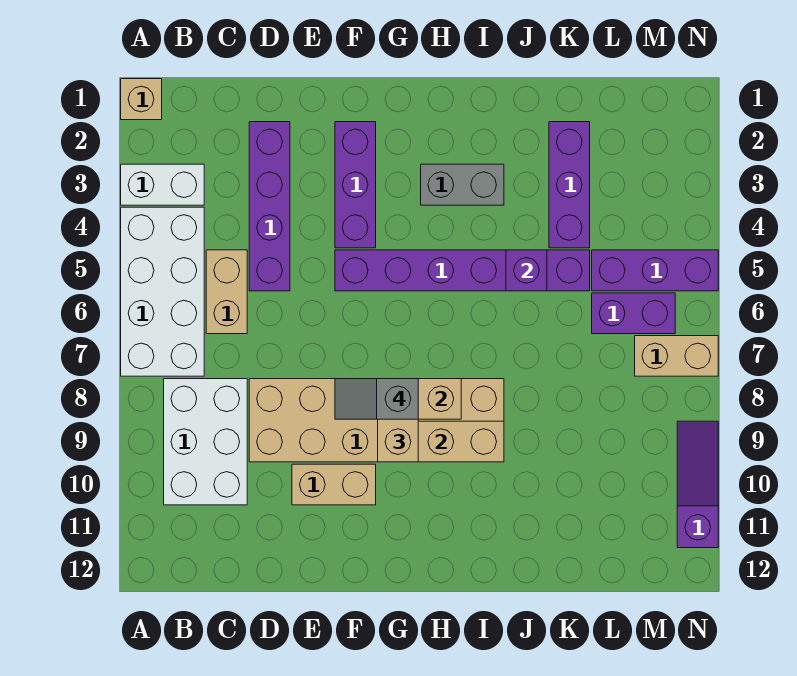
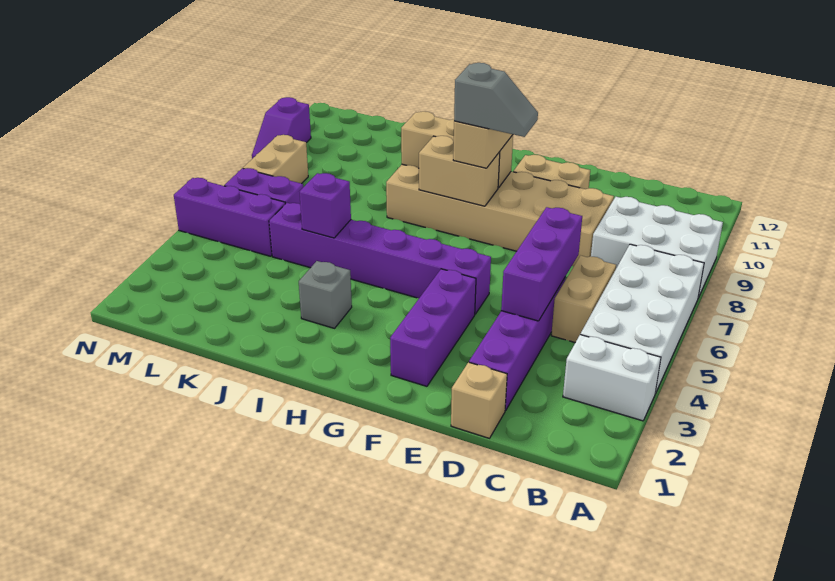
tan 1x1 brick [121,79,162,120] -> tan 1x1 brick moved to [451,362,507,438]
white 2x3 brick [164,379,247,505] -> white 2x3 brick turned to [591,197,723,298]
grey 1x2 brick [421,164,504,205] -> grey 1x1 brick [299,261,352,328]
purple 1x3 brick [549,122,590,248] -> purple 1x3 brick moved to [501,207,582,321]
tan 1x2 brick [635,336,718,376] -> tan 1x2 brick turned to [243,135,308,184]
purple 1x3 slope [677,421,718,548] -> purple 1x2 slope [252,97,311,159]

